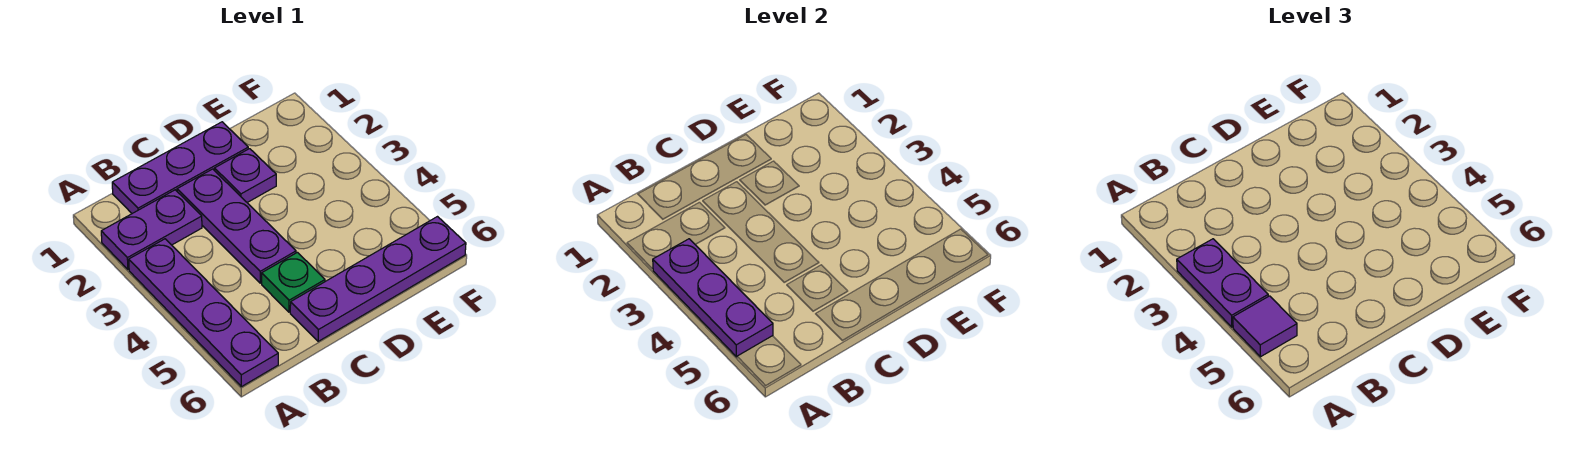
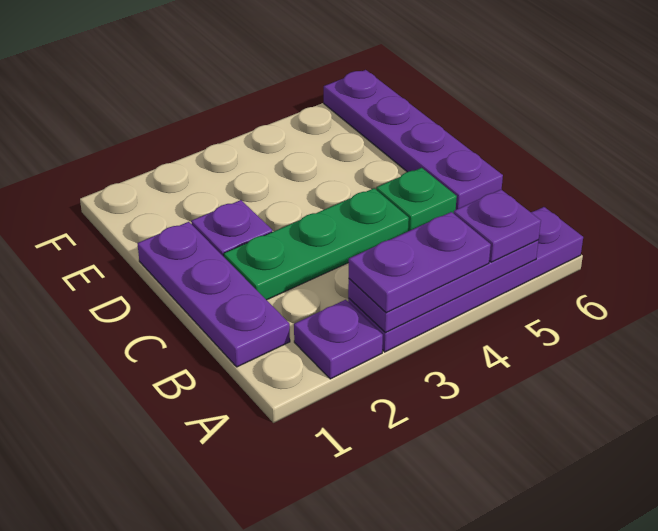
purple 1x2 plate [101,190,202,269] -> purple 1x1 plate [294,300,383,379]
purple 1x1 tile [1233,296,1297,357] -> purple 1x1 plate [454,190,541,262]
purple 1x3 plate [177,169,296,283] -> green 1x3 plate [224,188,409,300]

